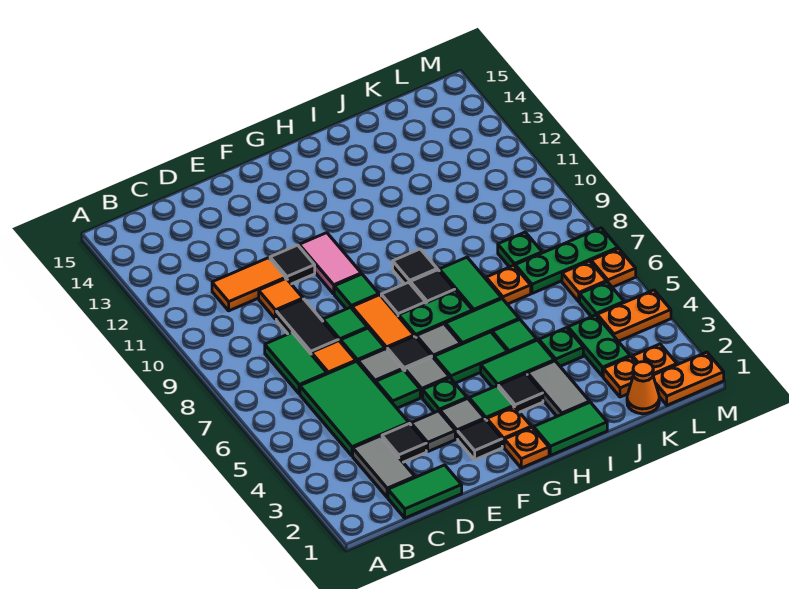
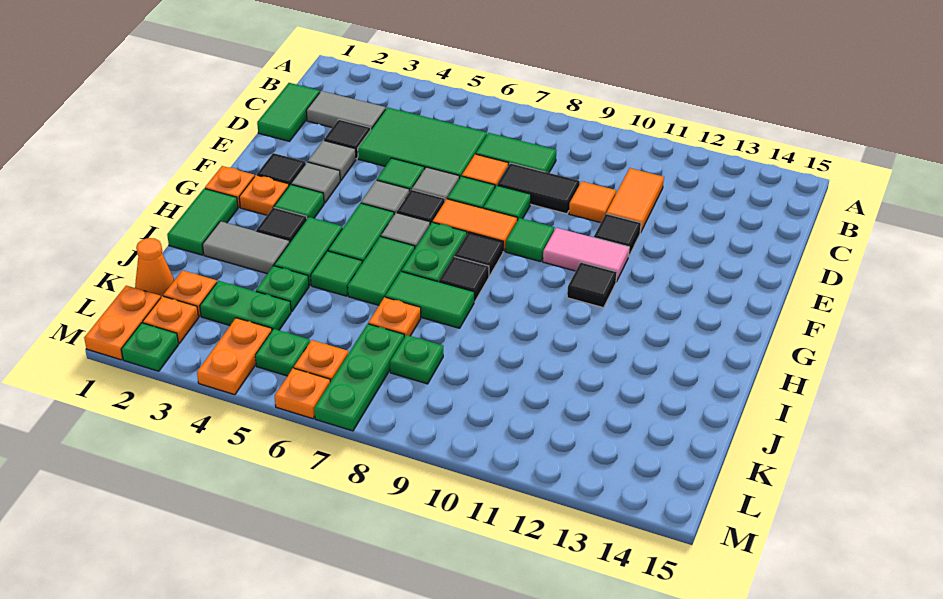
green 1x1 plate [423,378,467,413] -> green 1x1 plate moved to [121,323,179,371]
black 1x1 tile [393,249,437,284] -> black 1x1 tile moved to [567,262,617,308]

